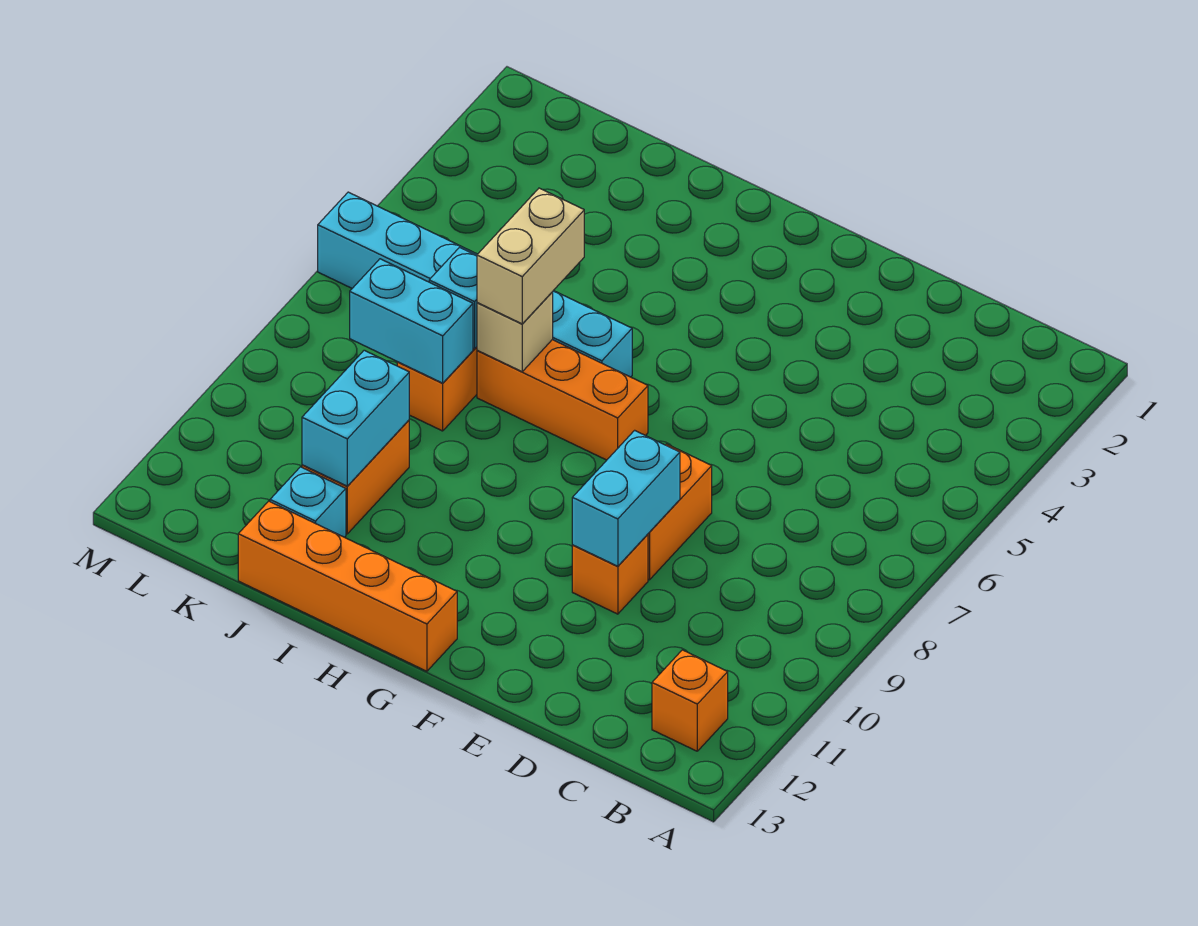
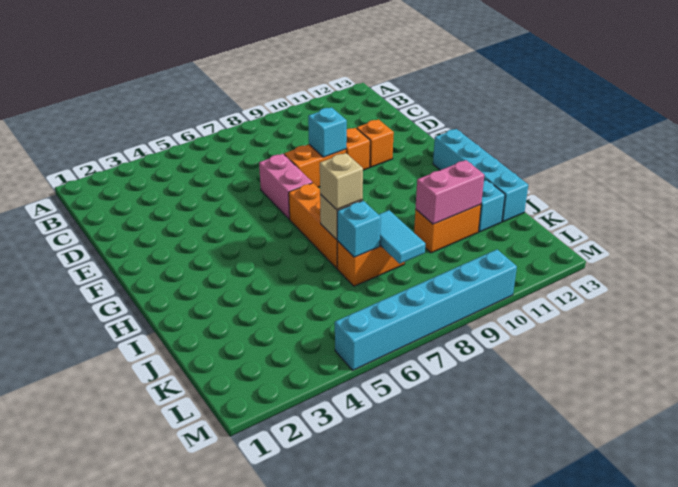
orange 1x1 brick [652,650,728,751] -> orange 1x1 brick moved to [357,119,394,167]
none -> pink 1x2 brick [259,154,312,219]
cyan 1x2 brick [572,430,680,566] -> cyan 1x1 brick [308,107,347,157]
orange 1x4 brick [238,501,457,671] -> cyan 1x4 brick [433,129,528,222]
cyan 1x6 brick [318,192,632,377] -> cyan 1x6 brick turned to [335,250,517,370]
tan 1x2 brick [477,188,584,324] -> tan 1x1 brick [320,153,363,210]
cyan 1x2 brick [350,259,473,383] -> cyan 1x2 tile [378,210,425,264]
cyan 1x2 brick [302,350,409,486] -> pink 1x2 brick [416,160,484,224]

